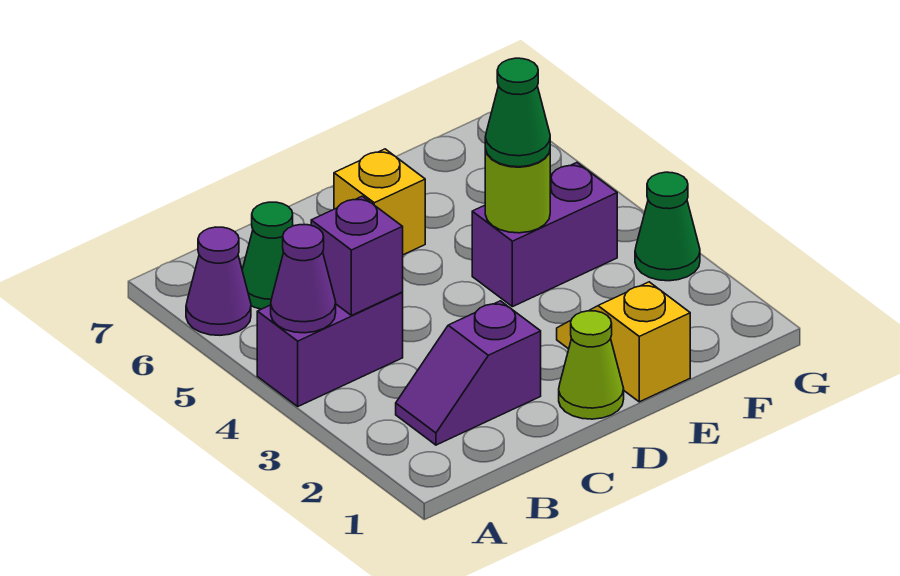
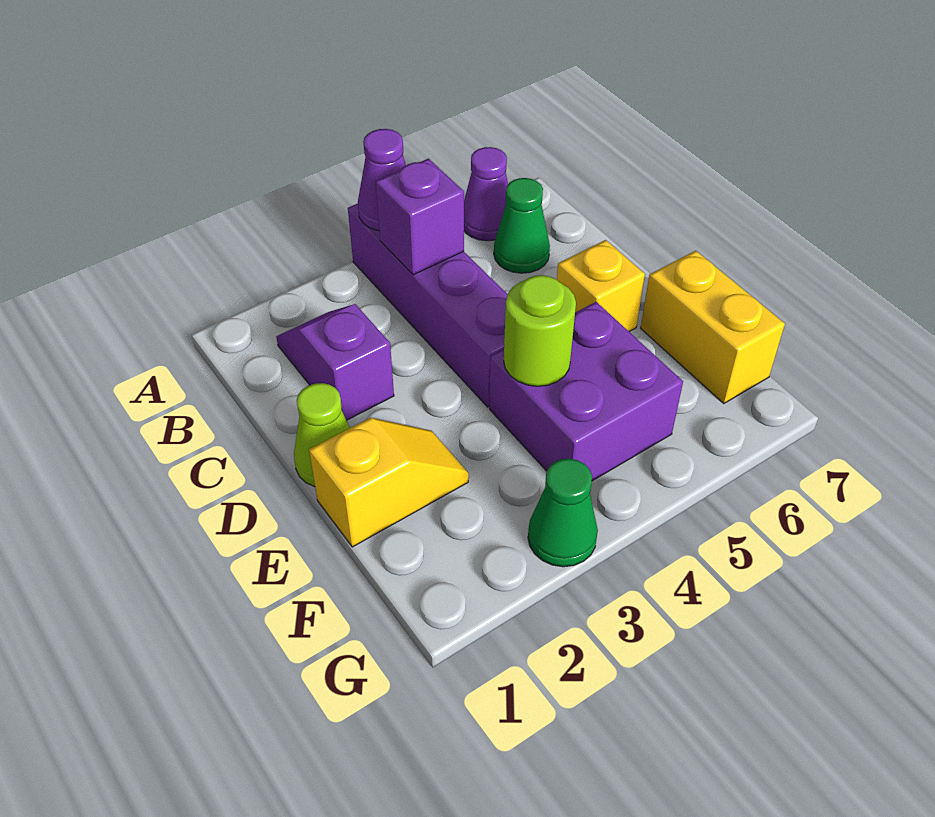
purple 1x2 brick [257,292,403,406] -> purple 1x4 brick [348,204,507,407]
purple 1x2 brick [472,163,617,307] -> purple 2x2 brick [489,302,683,481]
green 1x1 cone [485,58,550,167] -> none
none -> yellow 1x2 brick [641,251,785,404]

